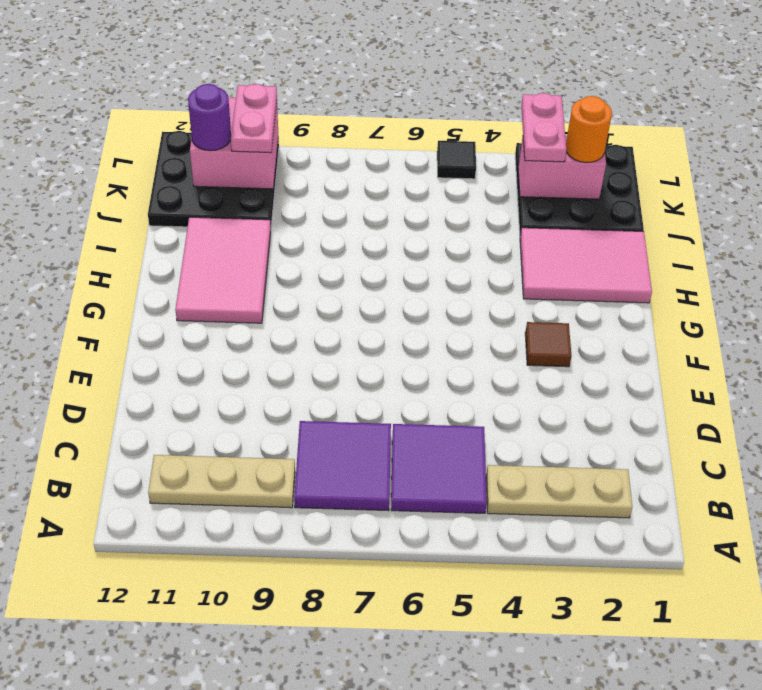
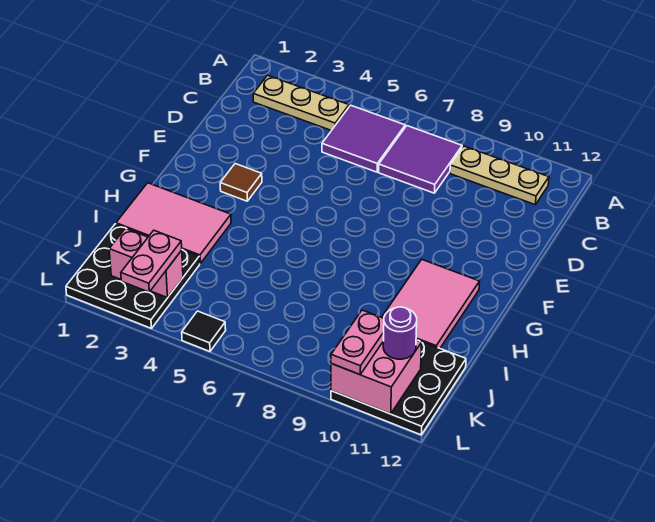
orange 1x1 round brick [566,96,612,163] -> none

